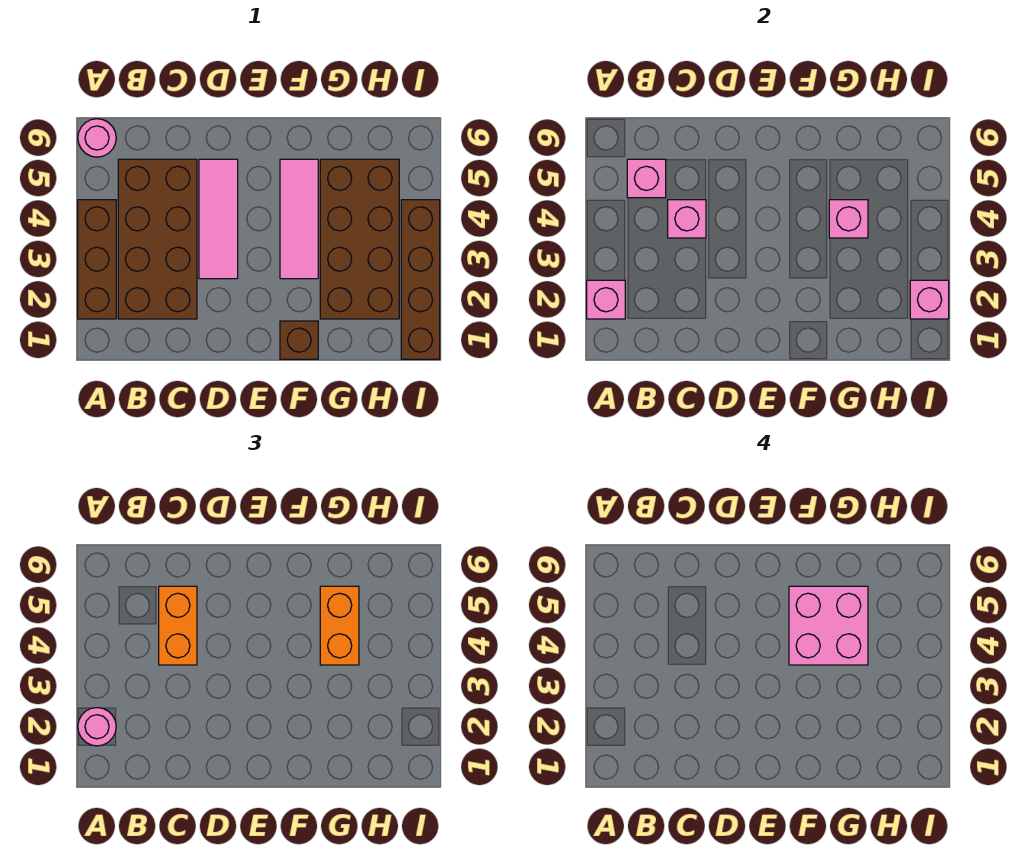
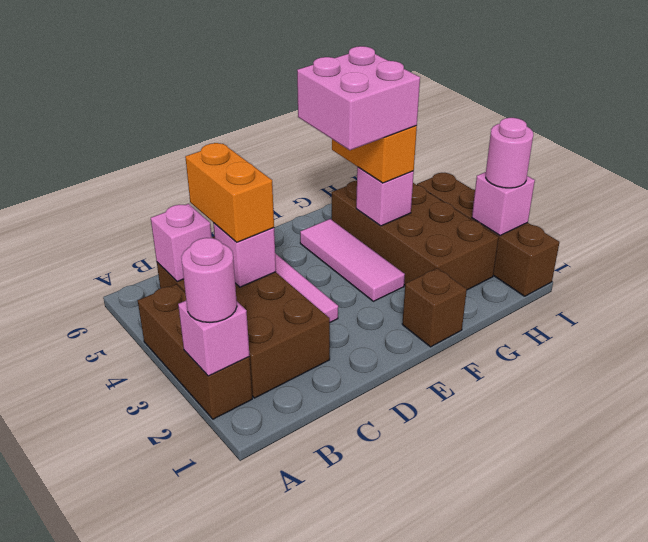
pink 1x1 round brick [78,119,116,157] -> pink 1x1 round brick moved to [486,118,533,188]

